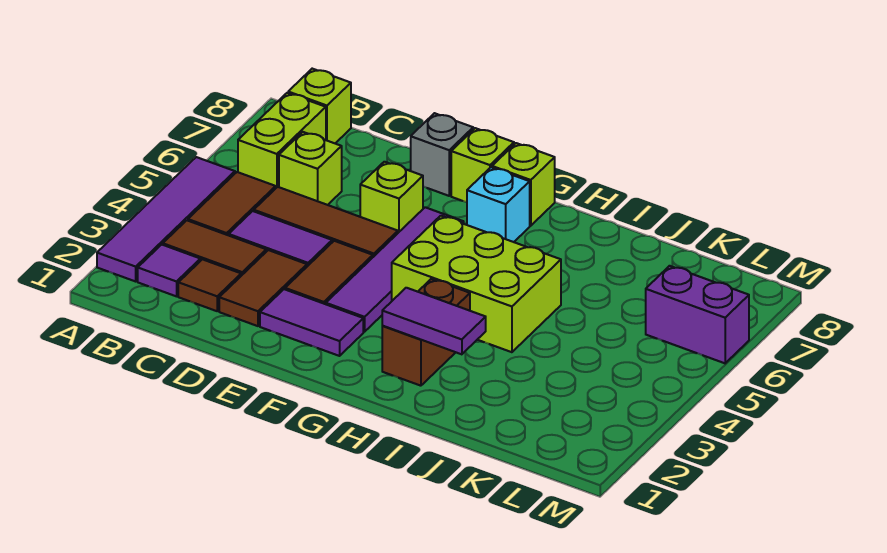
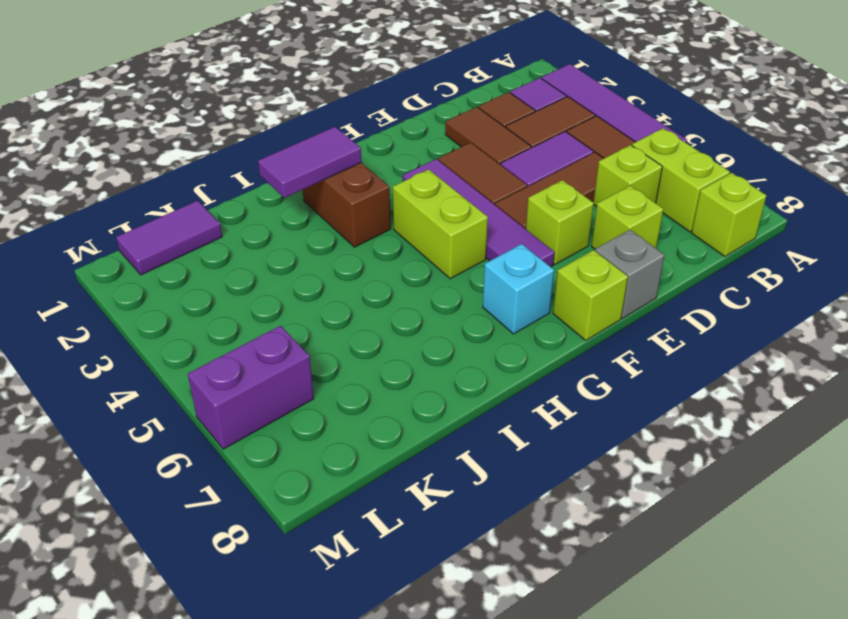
purple 1x2 tile [260,289,363,356] -> purple 1x2 tile moved to [116,201,222,275]
lime 2x3 brick [392,216,561,352] -> lime 1x2 brick [393,169,488,279]
lime 1x1 brick [492,143,555,226] -> lime 1x1 brick moved to [591,186,663,249]

